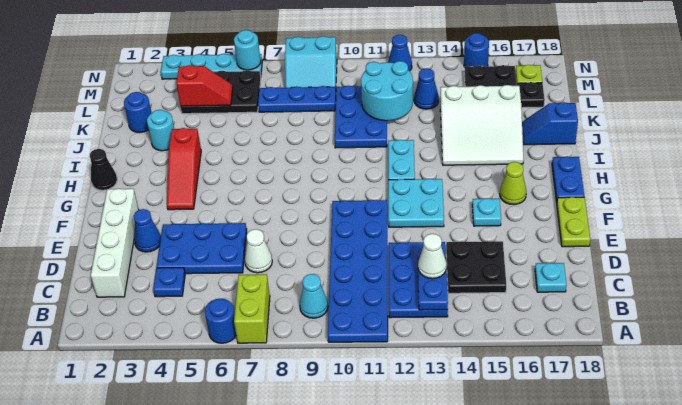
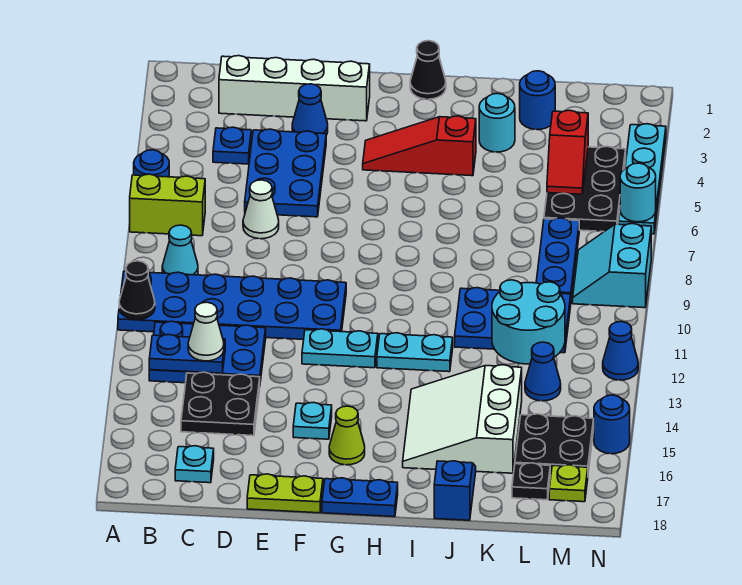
none -> black 1x1 cone [119,261,155,320]
cyan 2x2 plate [388,179,444,227] -> cyan 1x2 plate [302,329,378,368]

